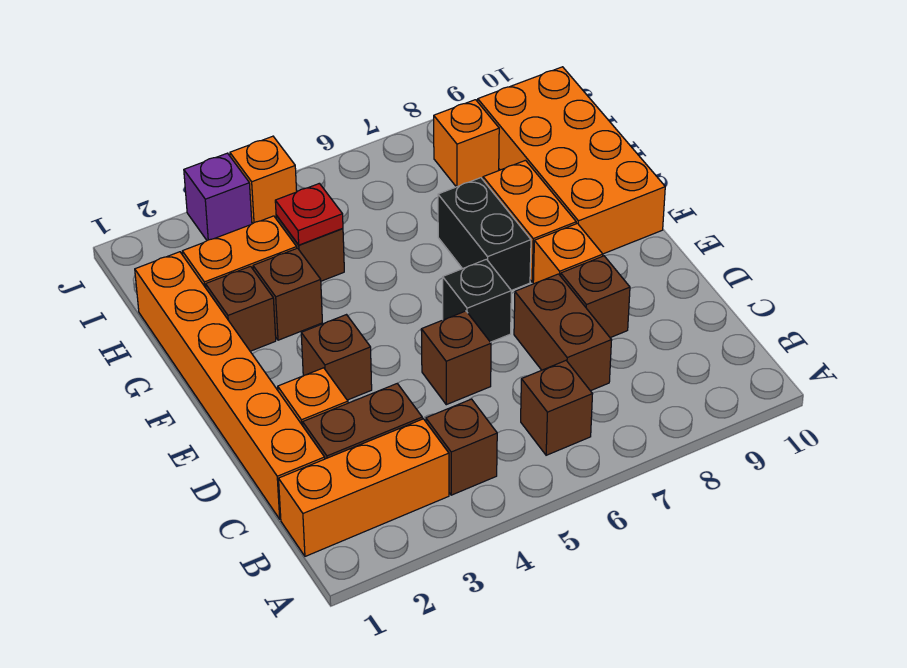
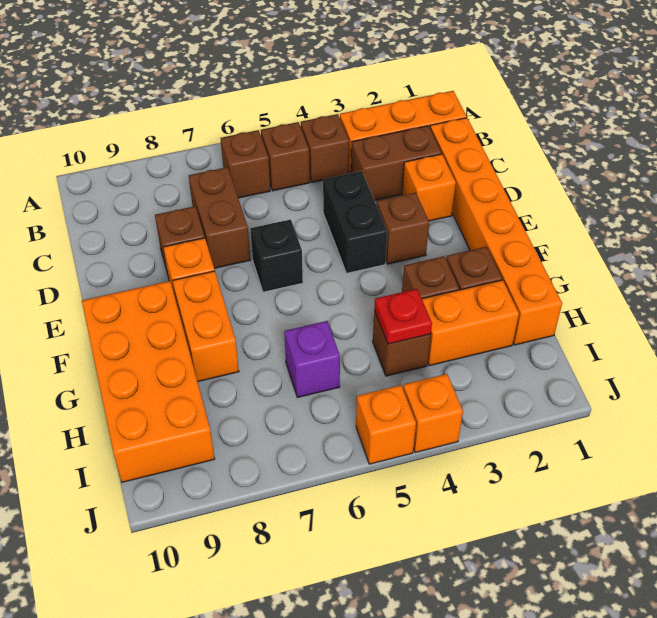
brown 1x1 brick [421,311,491,405] -> brown 1x1 brick moved to [261,122,310,191]
black 1x2 brick [438,178,531,291] -> black 1x2 brick moved to [323,171,387,273]
orange 1x1 brick [434,100,499,187] -> orange 1x1 brick moved to [356,385,416,464]
purple 1x1 brick [184,153,252,240] -> purple 1x1 brick moved to [284,321,340,398]

